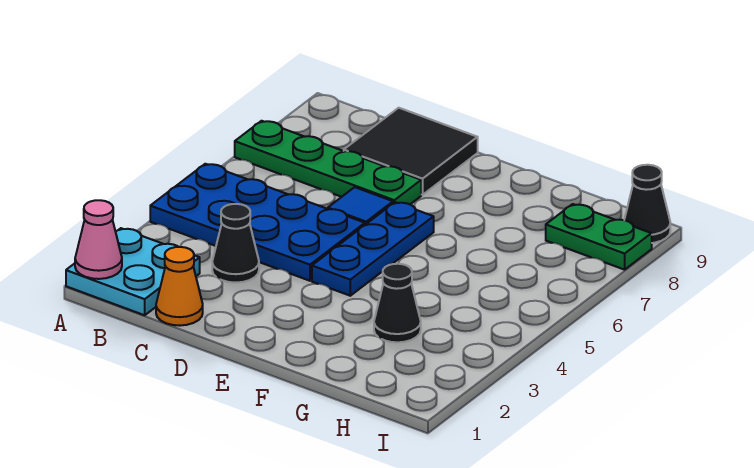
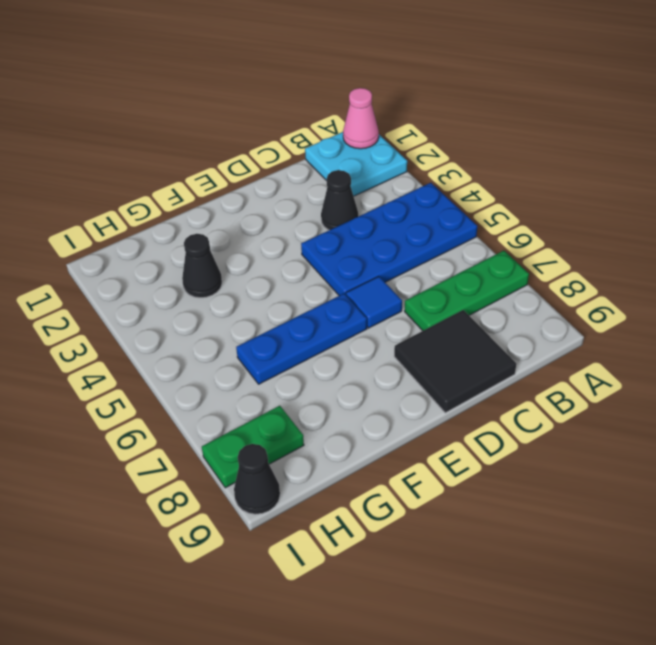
green 1x4 plate [235,121,421,204] -> green 1x3 plate [405,251,529,331]
orange 1x1 cone [156,247,203,326] -> none
blue 1x3 plate [312,202,434,296] -> blue 1x3 plate turned to [236,294,367,384]

